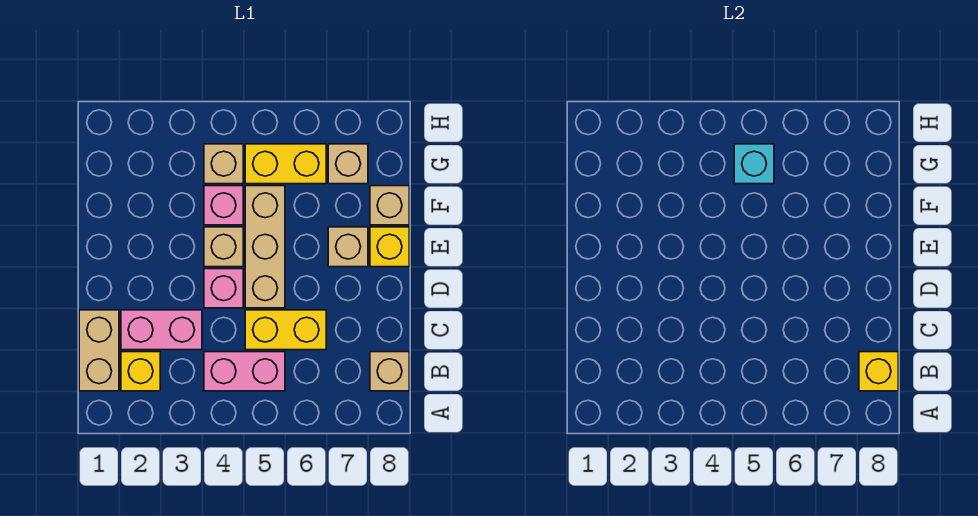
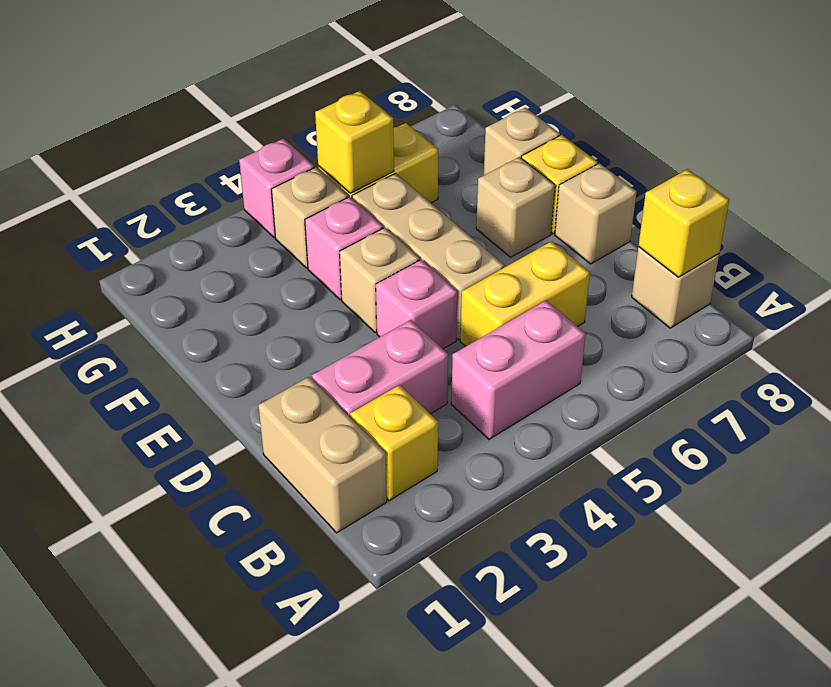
cyan 1x1 brick [734,144,774,184] -> yellow 1x1 brick [315,91,394,193]
tan 1x1 brick [328,144,368,184] -> tan 1x1 brick moved to [555,163,637,264]
none -> pink 1x1 brick [239,139,314,238]

